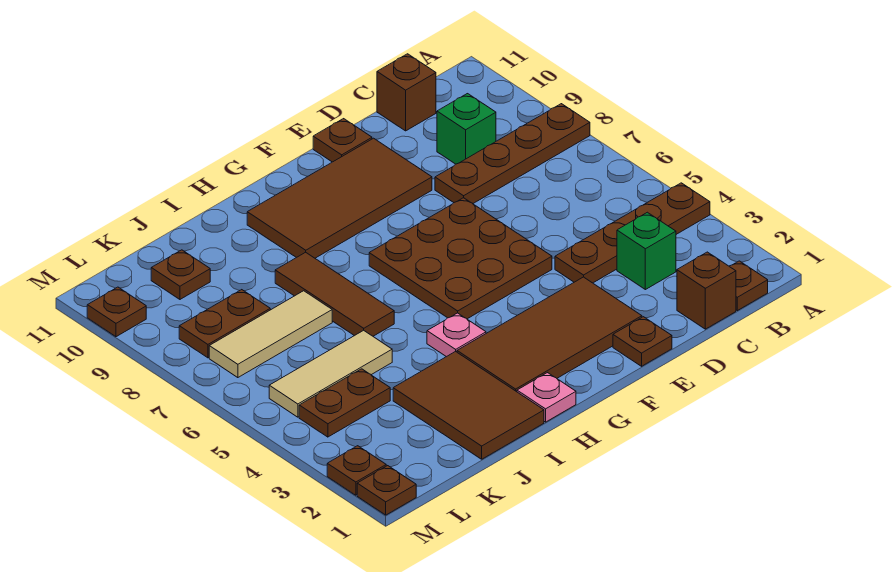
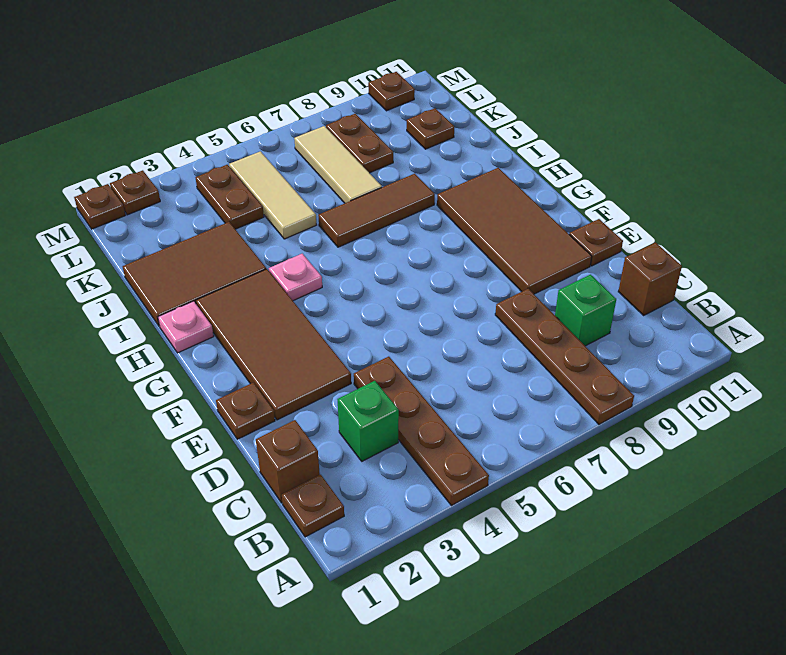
brown 3x3 plate [369,198,552,319] -> none

